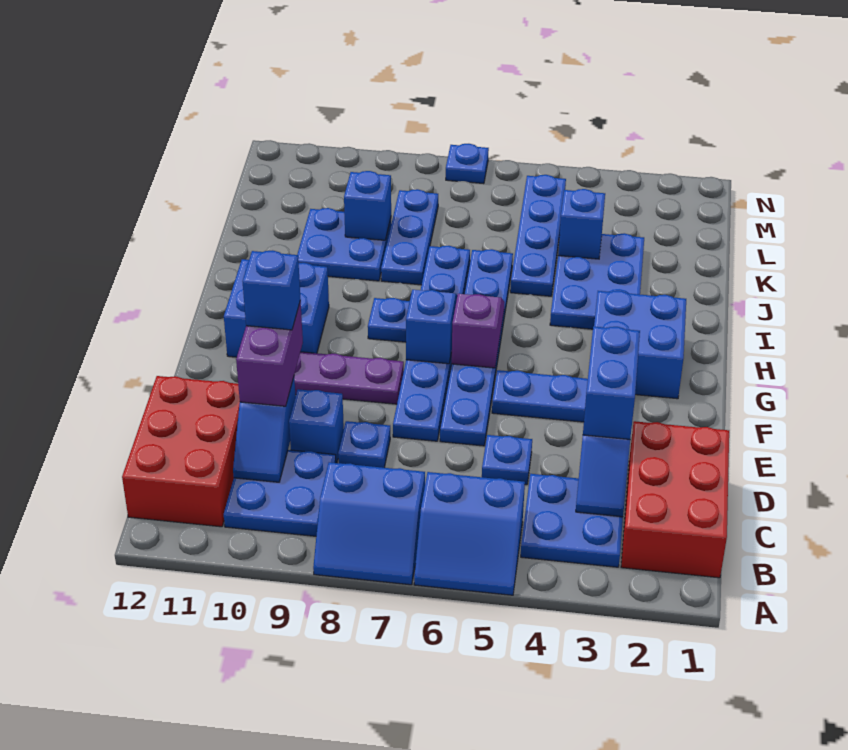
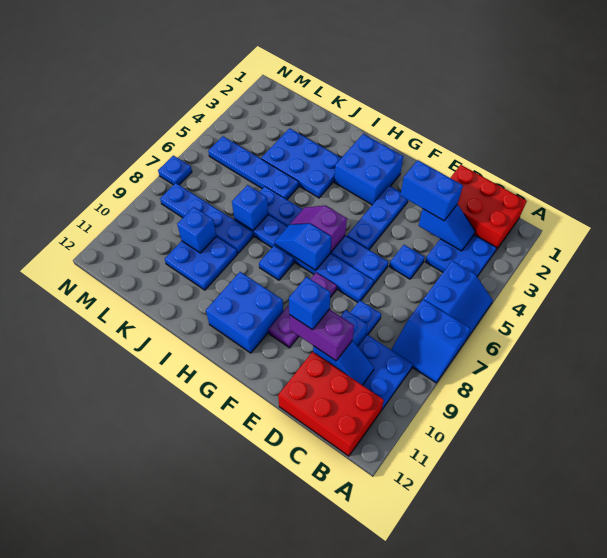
blue 2x2 slope [313,462,425,585] -> blue 2x2 slope turned to [391,299,470,383]
blue 1x3 plate [381,189,438,285] -> blue 1x4 plate [160,183,253,253]
blue 1x1 brick [558,189,605,259] -> blue 1x1 brick moved to [232,185,268,231]

